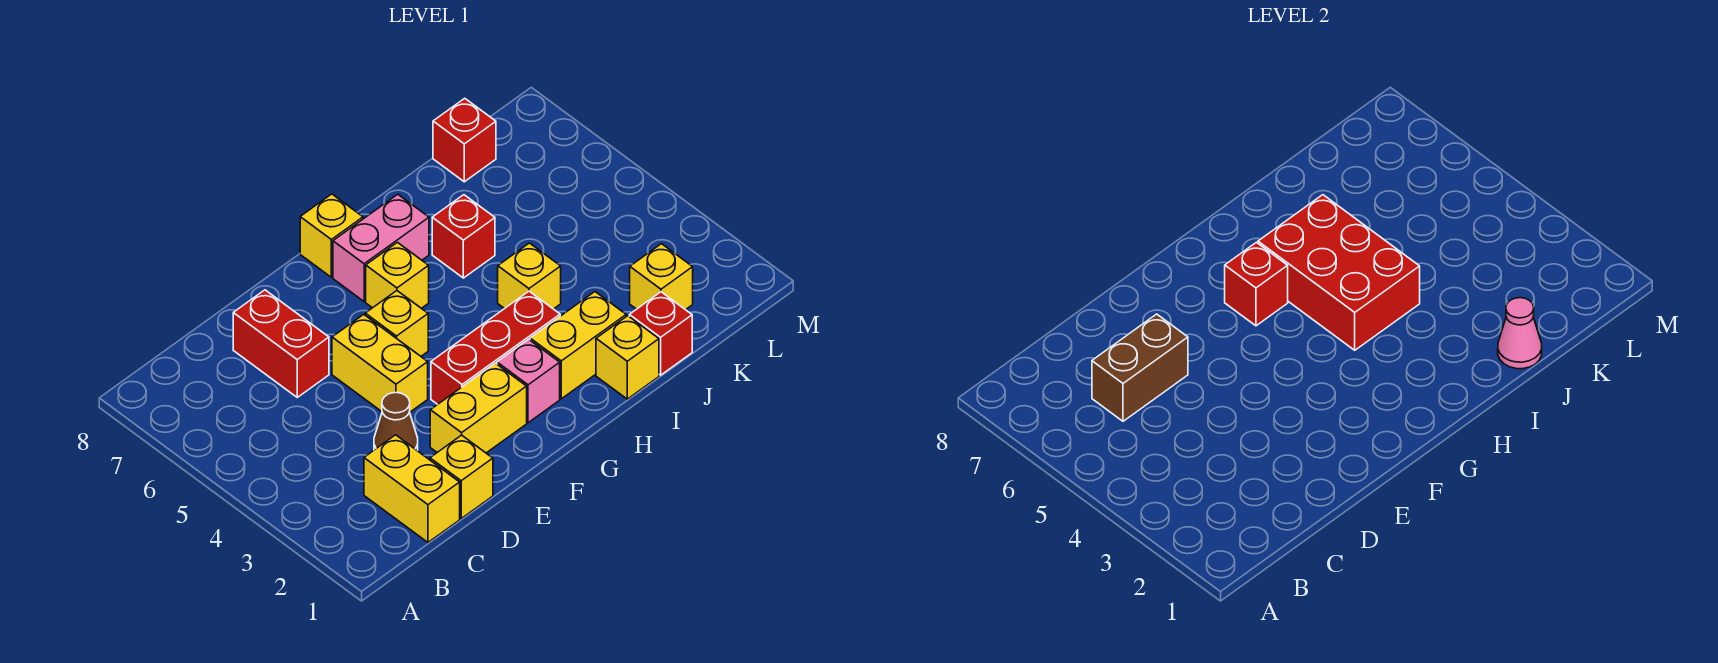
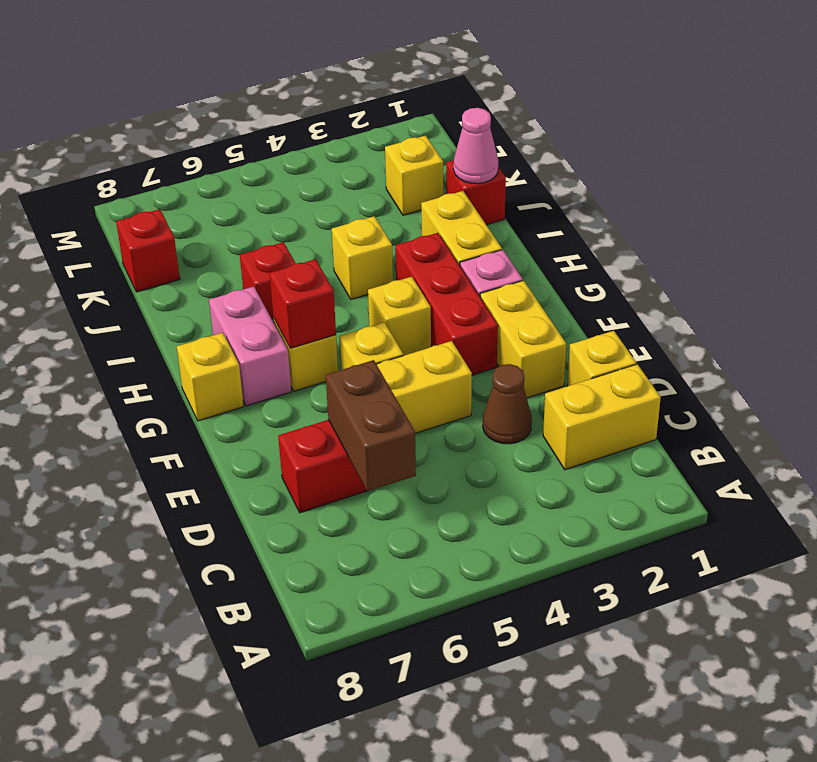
red 2x3 brick [1258,195,1420,350] -> none
yellow 1x1 brick [596,316,659,399] -> yellow 1x1 brick moved to [368,277,431,356]

